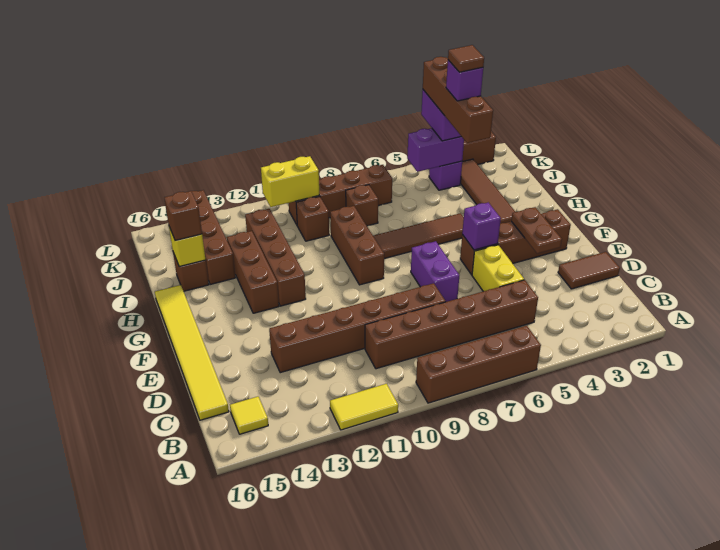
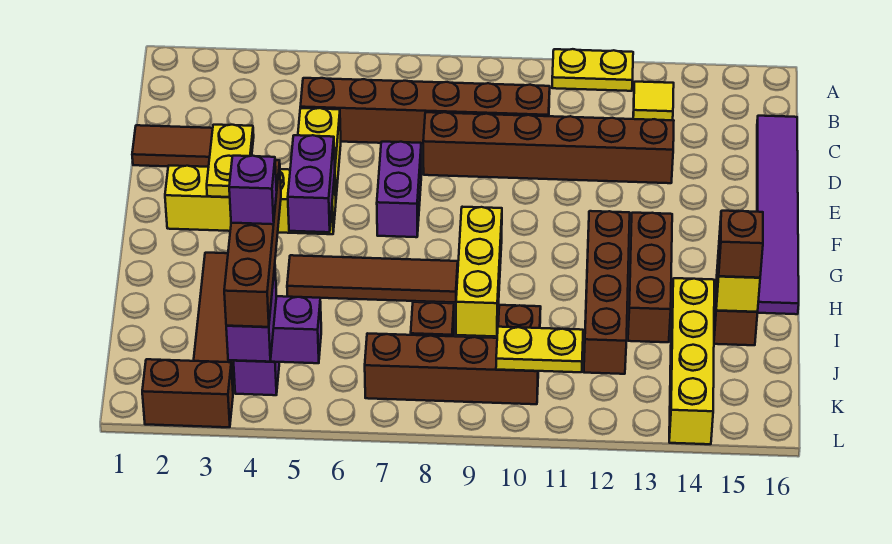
brown 1x4 brick [416,326,541,403] -> none
yellow 1x2 tile [330,384,398,430] -> yellow 1x2 plate [552,49,633,91]
yellow 1x1 tile [230,397,268,434] -> yellow 1x1 tile moved to [633,82,674,120]
yellow 1x6 tile [155,285,229,420] -> purple 1x6 tile [757,116,799,314]
brown 1x2 plate [511,207,562,254] -> yellow 1x2 plate [207,125,254,197]
brown 1x4 brick [460,209,571,275] -> yellow 1x4 brick [165,166,336,234]
purple 1x1 brick [462,202,501,250] -> purple 1x2 brick [288,135,335,232]
brown 1x3 brick [330,206,384,285] -> yellow 1x3 brick [456,207,502,337]
brown 1x4 brick [192,190,236,284] -> yellow 1x4 brick [669,278,714,444]
brown 1x1 tile [448,45,484,72] -> none
yellow 1x2 brick [261,156,319,207] -> yellow 1x2 plate [496,327,583,372]

